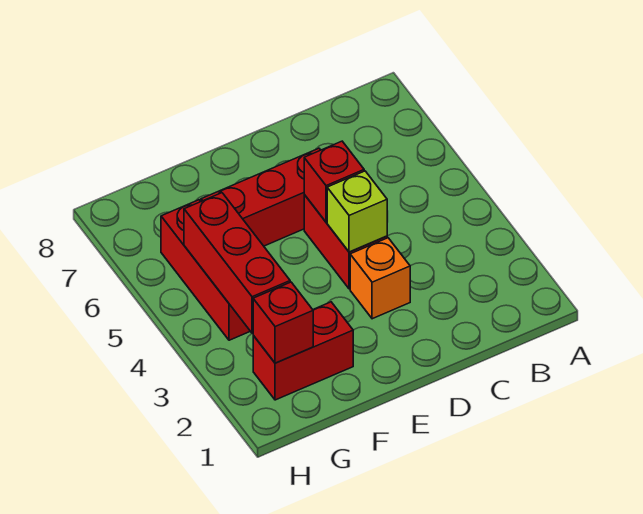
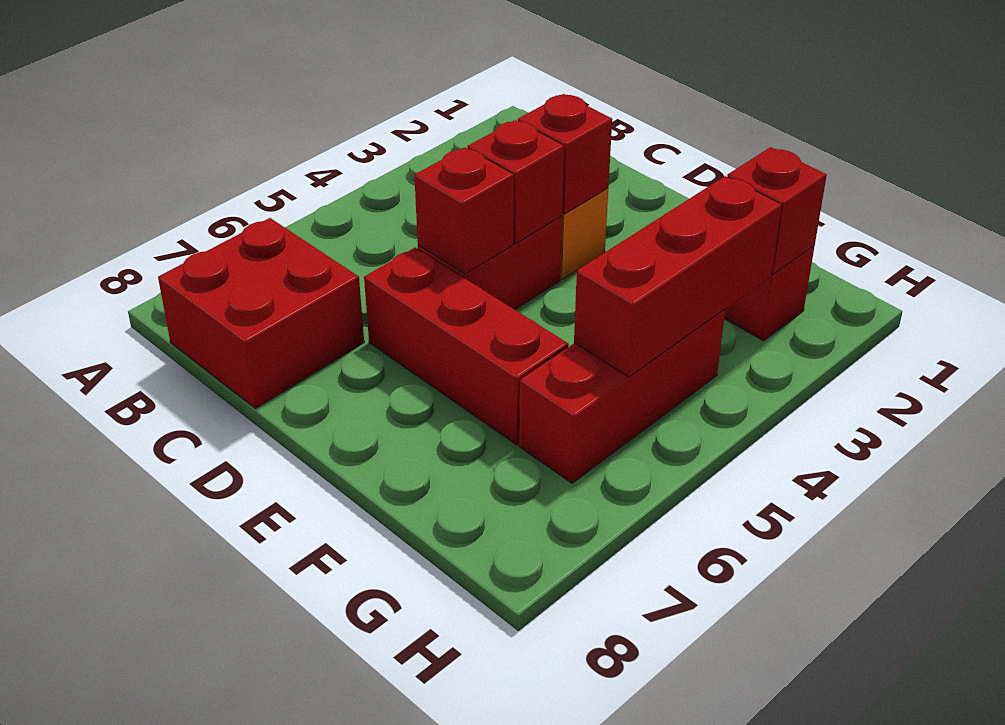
none -> red 2x2 brick [158,218,364,408]
none -> red 1x1 brick [518,94,612,214]
lime 1x1 brick [327,171,387,252] -> red 1x1 brick [467,120,564,243]

